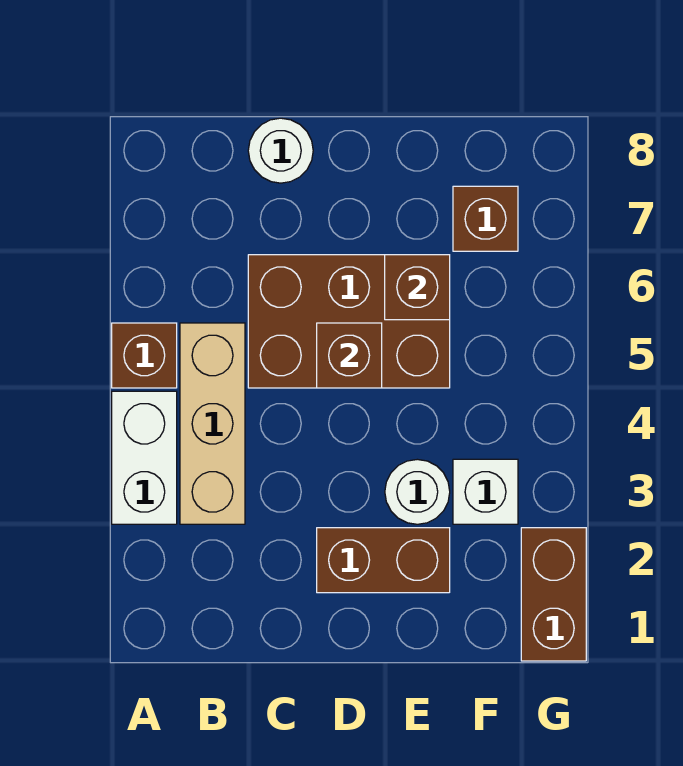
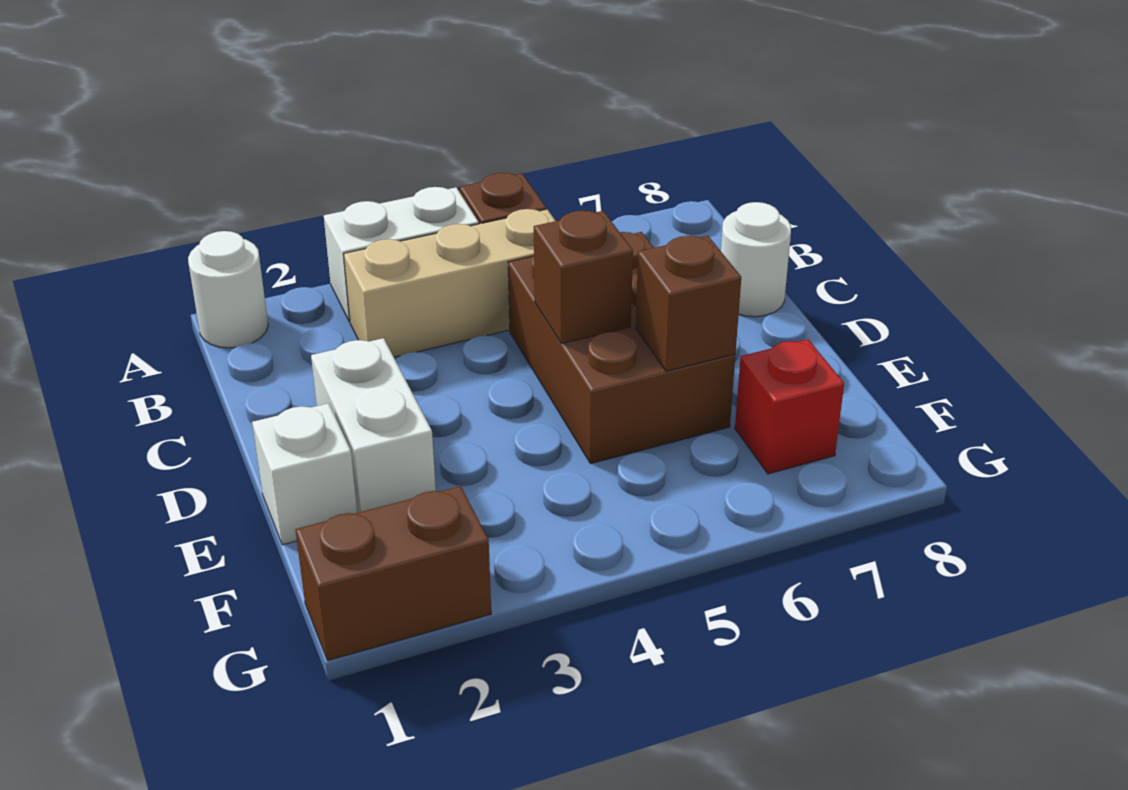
brown 1x2 brick [317,528,450,593] -> white 1x2 brick [311,338,436,513]
white 1x1 round brick [385,459,450,524] -> white 1x1 round brick moved to [188,231,268,348]
white 1x1 brick [453,459,518,524] -> white 1x1 brick moved to [252,403,357,545]
brown 1x1 brick [453,186,518,251] -> red 1x1 brick [735,339,844,474]

